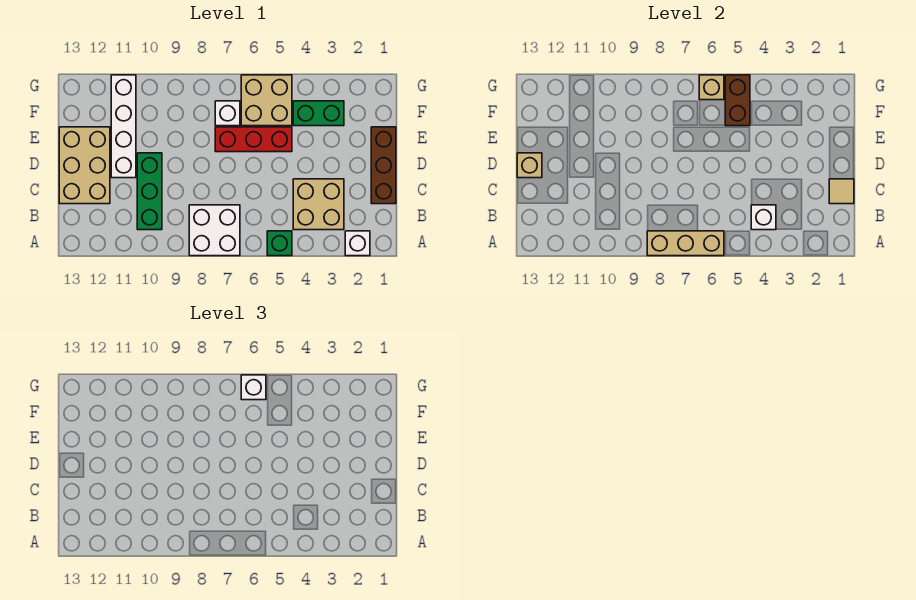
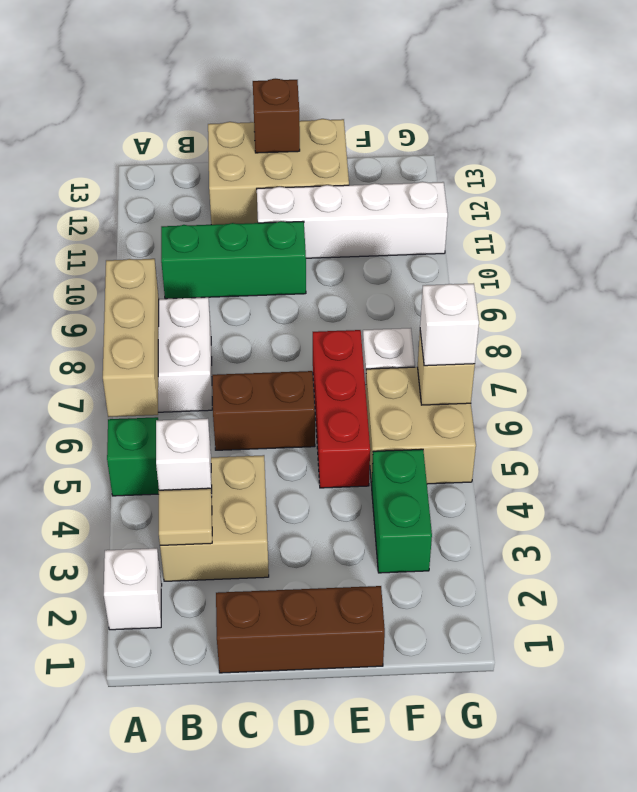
tan 1x1 tile [829,179,854,204] -> tan 1x1 tile moved to [159,488,212,545]
tan 1x1 brick [517,153,542,178] -> brown 1x1 brick [253,79,300,153]
brown 1x2 brick [725,75,750,126] -> brown 1x2 brick moved to [212,371,315,450]

